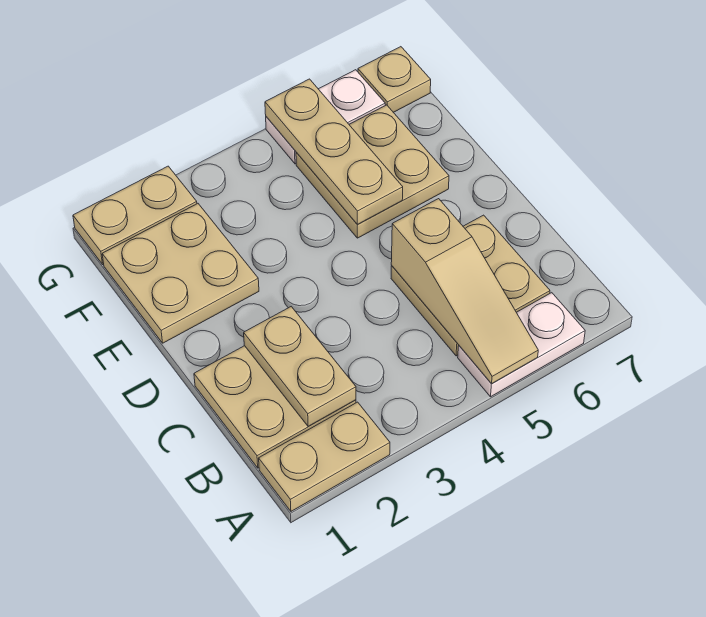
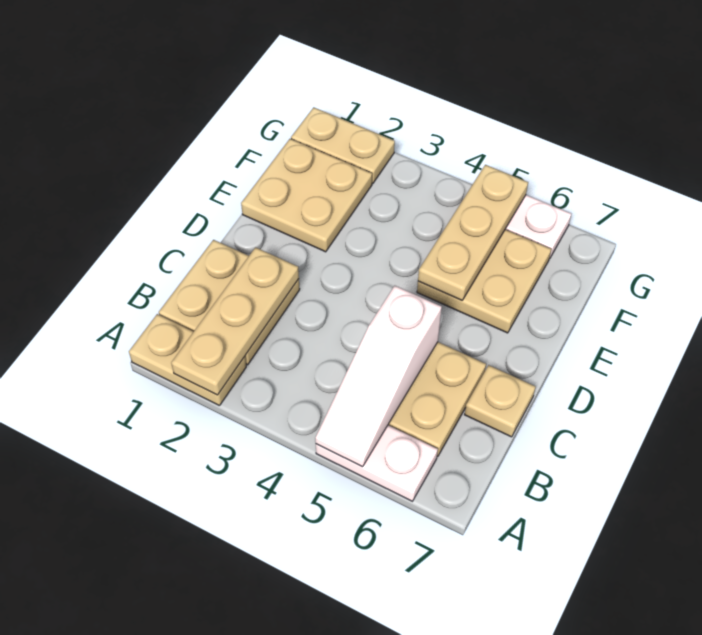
tan 1x3 slope [391,199,538,383] -> white 1x3 slope [315,286,442,467]
tan 1x2 plate [244,307,356,427] -> tan 1x3 plate [171,247,299,395]
tan 1x1 plate [358,47,431,112] -> tan 1x1 plate moved to [465,365,535,437]

